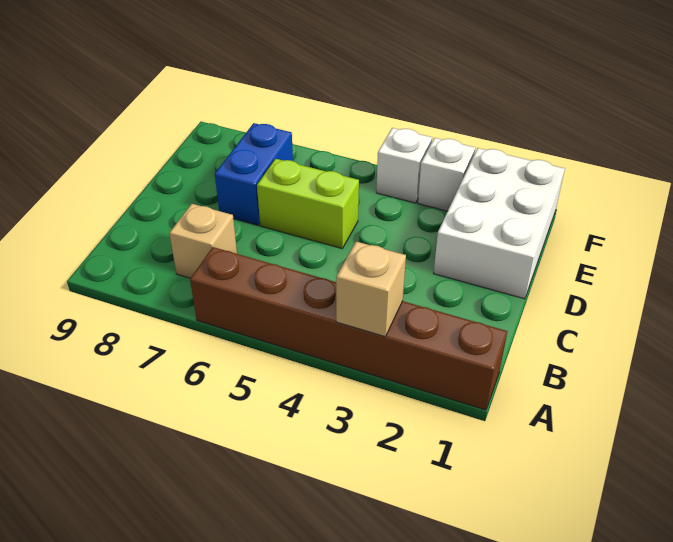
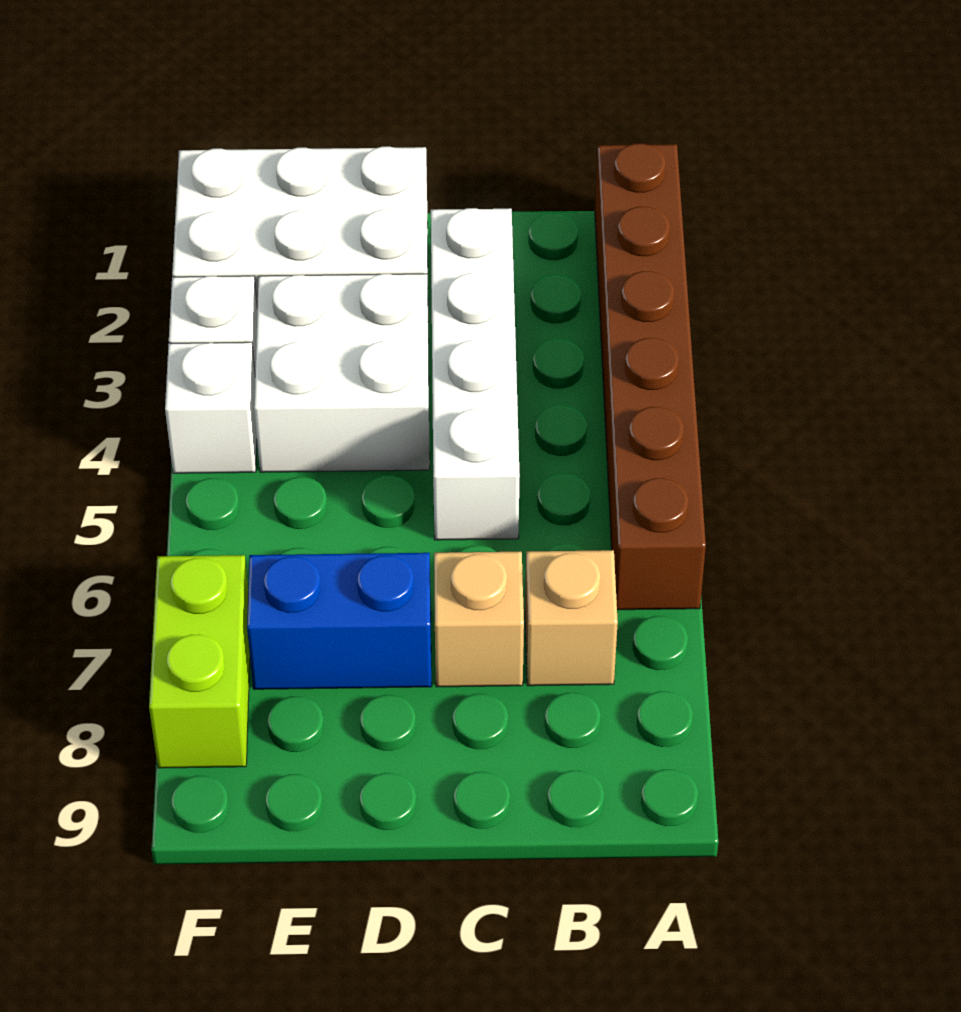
tan 1x1 brick [336,242,406,337] -> tan 1x1 brick moved to [434,552,524,687]
none -> white 1x4 brick [431,208,520,540]
none -> white 2x2 brick [254,274,430,472]
lime 1x2 brick [257,159,359,248] -> lime 1x2 brick moved to [149,555,250,768]

